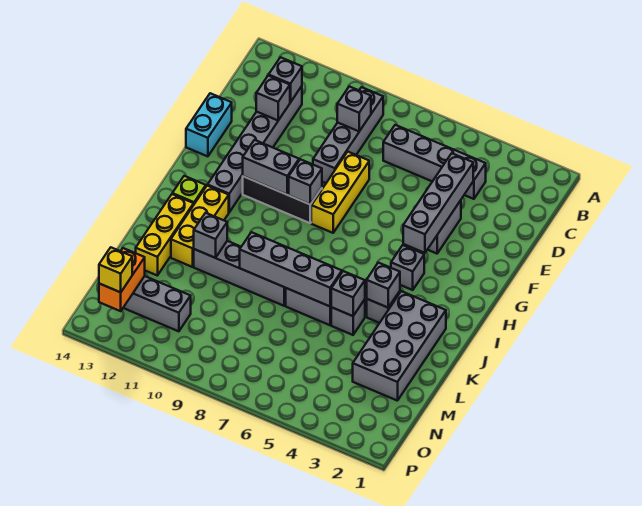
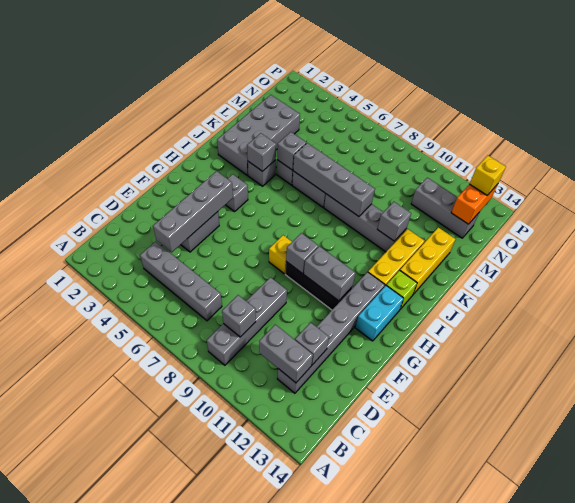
grey 1x1 brick [269,57,302,103] -> grey 1x2 brick [259,325,313,383]
yellow 1x3 brick [311,152,369,233] -> yellow 1x1 brick [269,235,292,274]
cyan 1x2 brick [186,93,232,156] -> cyan 1x2 brick moved to [355,286,404,341]

